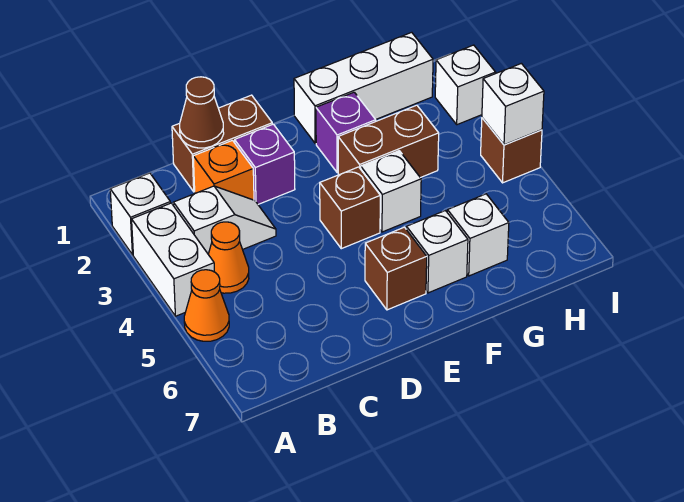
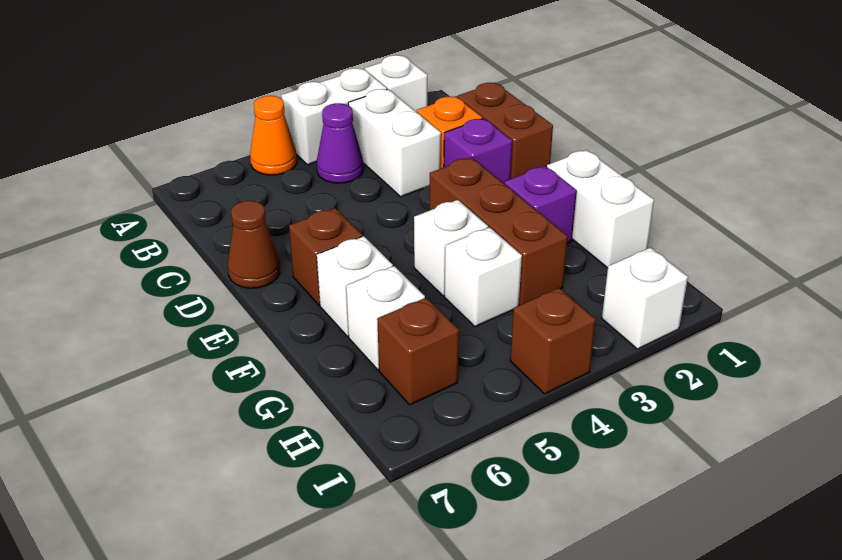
white 1x2 slope [173,186,276,254] -> white 1x2 brick [348,89,441,197]
orange 1x1 cone [208,222,249,293] -> purple 1x1 cone [317,103,363,183]
brown 1x1 cone [180,77,224,148] -> brown 1x1 cone moved to [228,201,280,288]
brown 1x1 brick [320,167,380,249] -> brown 1x1 brick moved to [377,298,459,405]
white 1x3 brick [294,32,433,143] -> white 1x2 brick [547,150,654,268]
brown 1x2 brick [338,105,439,178] -> brown 1x3 brick [430,157,568,305]
white 1x1 brick [482,63,544,145] -> white 1x1 brick moved to [444,227,522,327]

